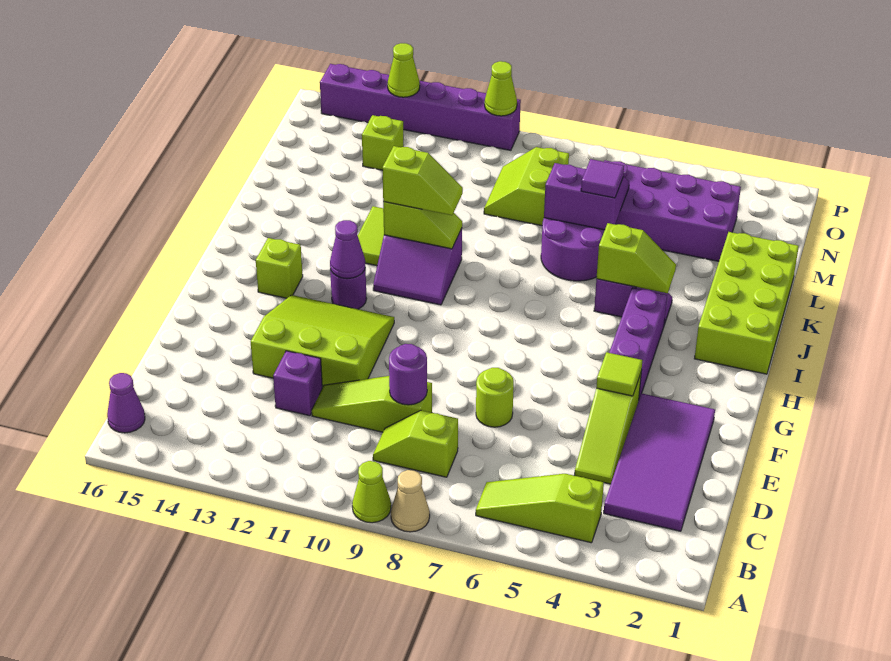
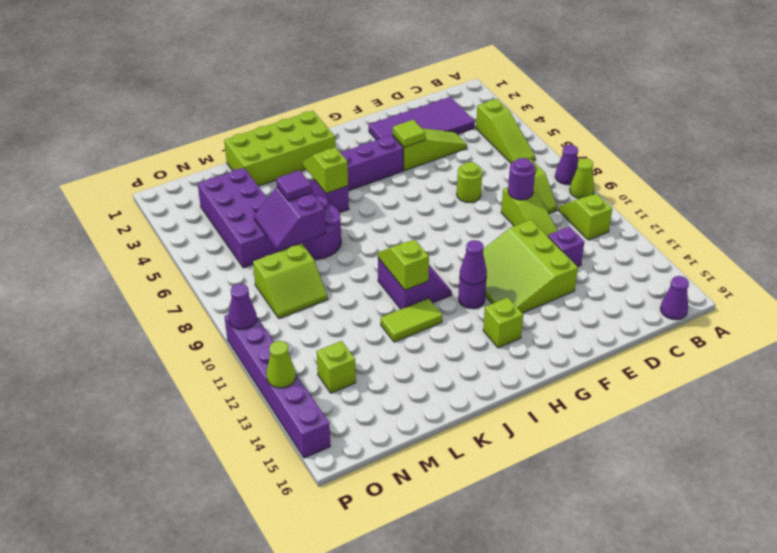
tan 1x1 cone [391,470,430,532] -> purple 1x1 cone [555,145,578,185]
lime 1x2 slope [382,146,463,215] -> lime 1x2 slope moved to [559,194,612,240]
lime 1x1 cone [485,61,517,116] -> purple 1x1 cone [228,284,257,329]

